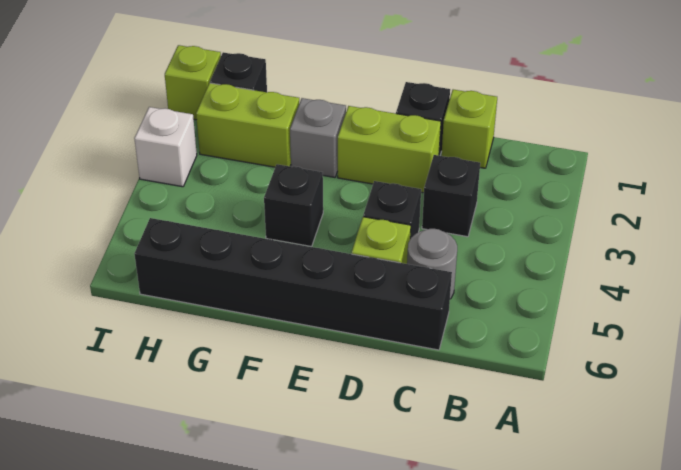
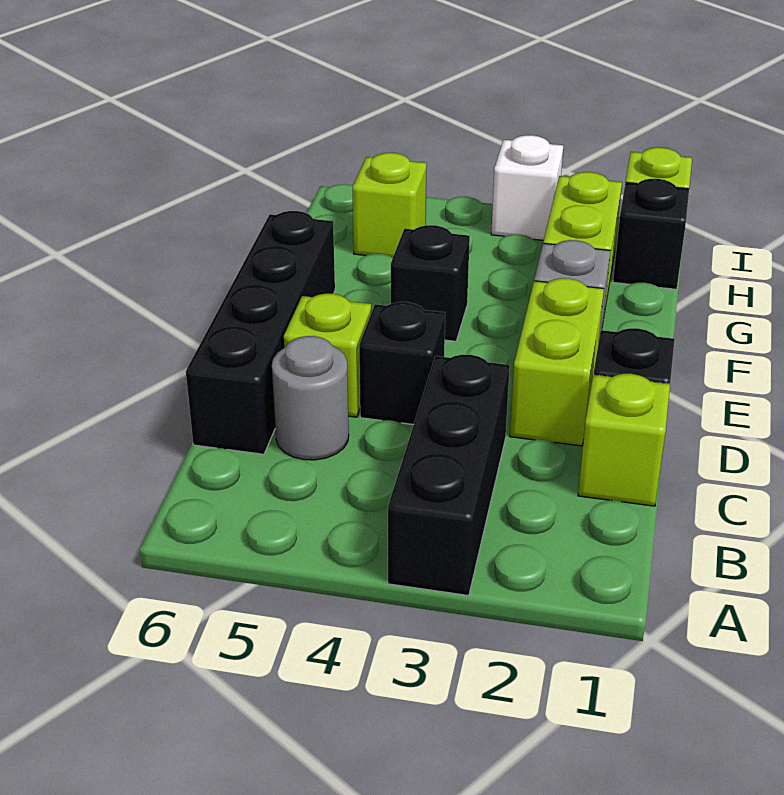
black 1x1 brick [422,155,480,237] -> black 1x3 brick [388,355,510,596]
black 1x6 brick [134,218,452,350] -> black 1x4 brick [186,211,335,454]
none -> lime 1x1 brick [353,153,427,258]

